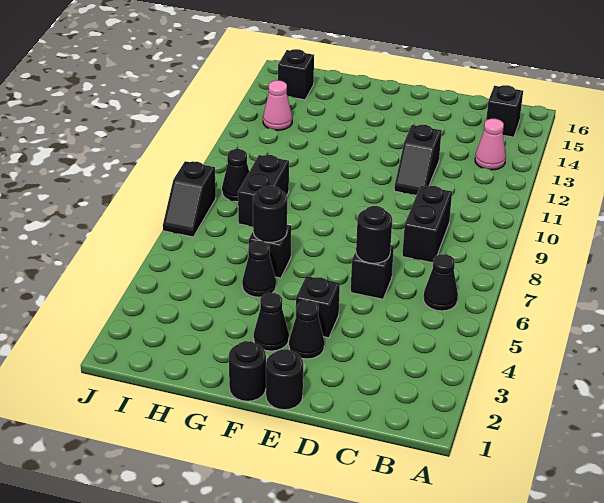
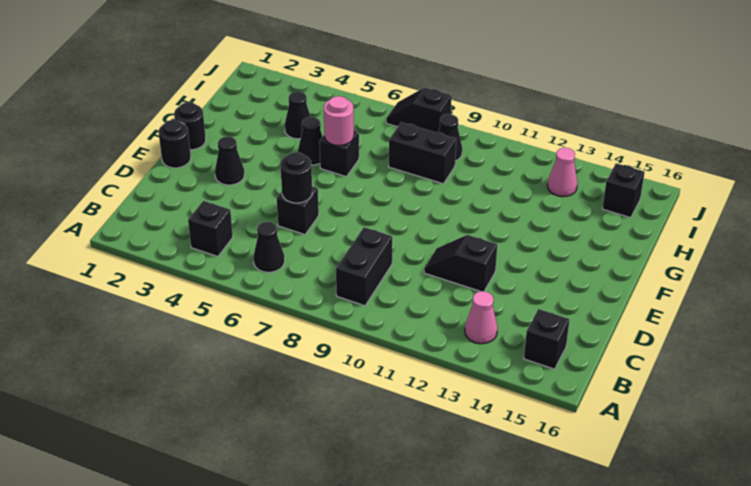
black 1x2 brick [402,186,452,263] -> black 1x2 brick turned to [336,227,392,306]
black 1x1 brick [296,276,340,338] -> black 1x1 brick moved to [188,201,233,257]
black 1x1 cone [254,293,289,351] -> black 1x1 cone moved to [285,91,311,139]
black 1x1 round brick [253,186,287,242] -> pink 1x1 round brick [324,96,354,145]

